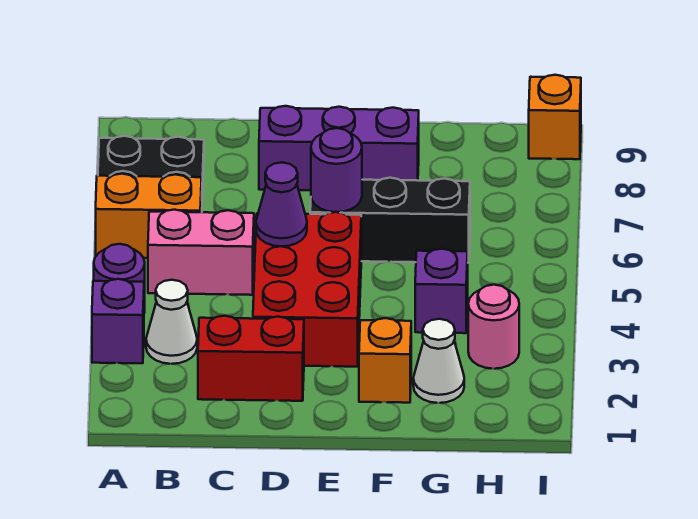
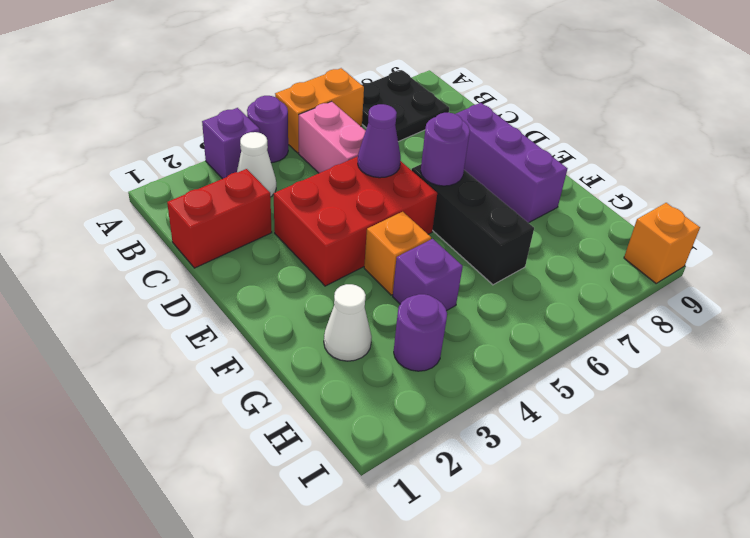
orange 1x2 brick [96,174,202,258] -> orange 1x2 brick turned to [275,68,364,153]
red 1x2 brick [198,316,304,401] -> red 1x2 brick turned to [167,169,272,268]
orange 1x1 brick [359,318,411,403] -> orange 1x1 brick moved to [364,212,431,295]
pink 1x1 round brick [468,285,519,369] -> purple 1x1 round brick [394,294,447,371]

